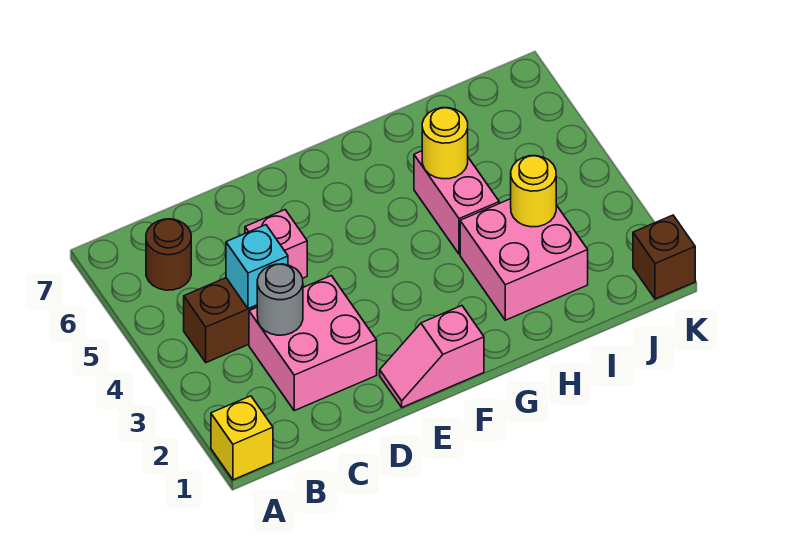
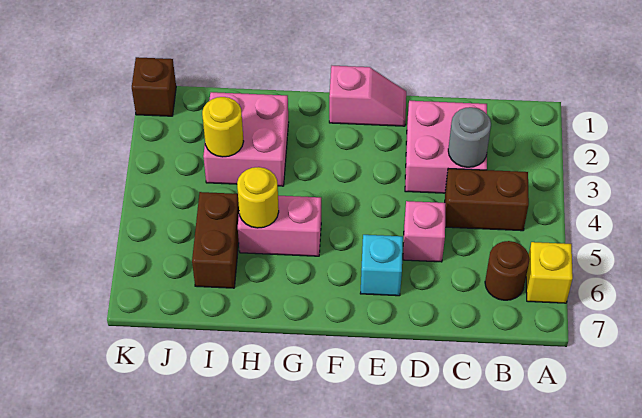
yellow 1x1 brick [211,396,273,480] -> yellow 1x1 brick moved to [526,242,573,303]
cyan 1x1 brick [226,225,288,309] -> cyan 1x1 brick moved to [360,235,403,296]
pink 1x2 brick [414,151,499,254] -> pink 1x2 brick turned to [238,196,321,256]
none -> brown 1x2 brick [192,192,239,288]

